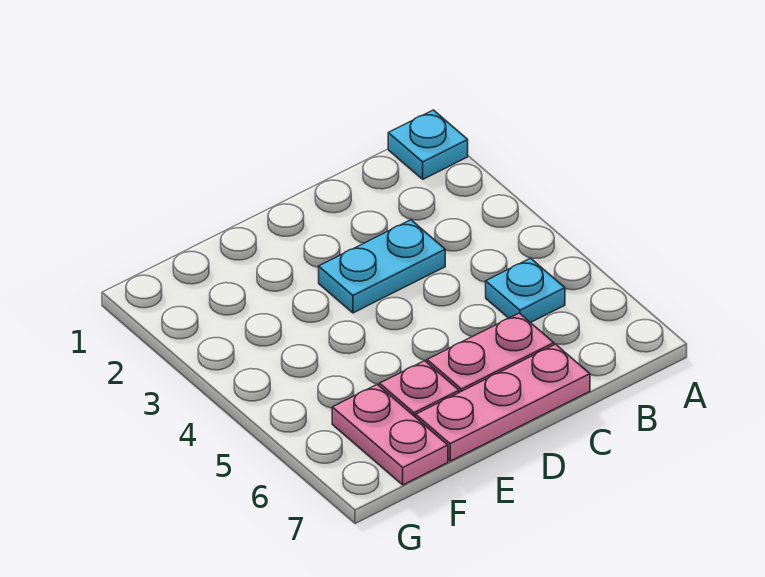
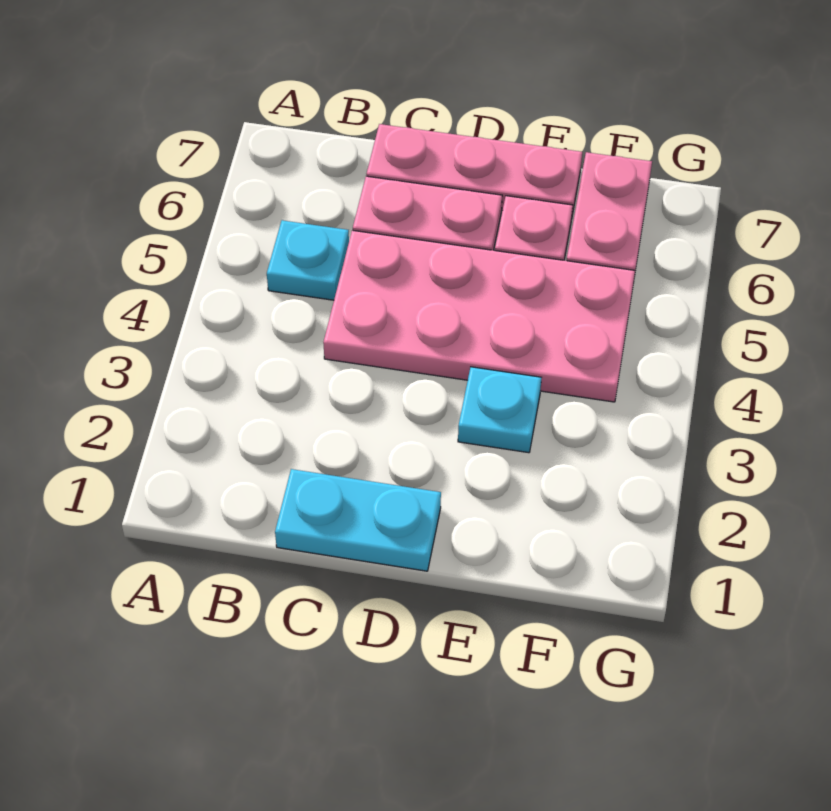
cyan 1x1 plate [388,110,468,179] -> cyan 1x1 plate moved to [458,367,541,453]
cyan 1x2 plate [319,220,445,313] -> cyan 1x2 plate moved to [275,469,441,571]
none -> pink 2x4 plate [323,230,635,402]

